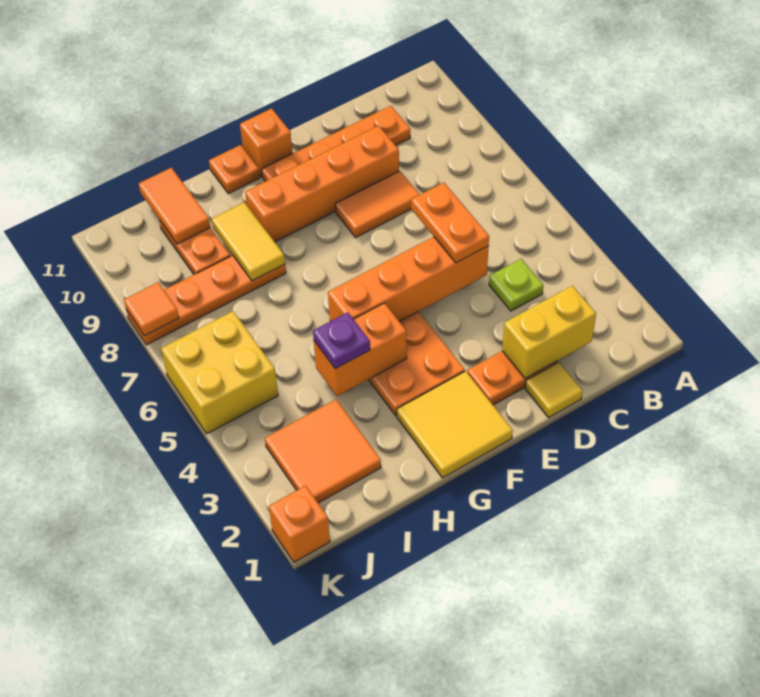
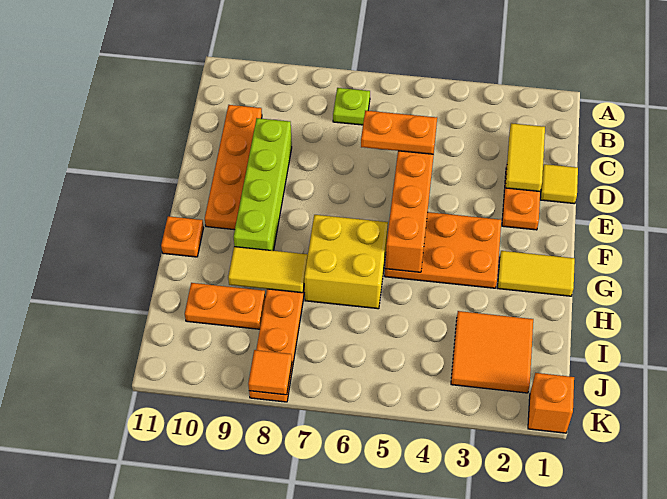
yellow 1x2 brick [502,286,596,379] -> yellow 1x2 tile [506,123,545,191]
lime 1x1 plate [489,259,543,311] -> lime 1x1 plate moved to [333,88,370,125]
orange 1x2 tile [335,171,420,237] -> none
orange 1x4 brick [245,126,399,242] -> lime 1x4 brick [234,118,292,251]
yellow 2x2 tile [397,371,513,478] -> yellow 1x2 tile [498,251,575,296]
orange 1x1 brick [240,108,293,177] -> none
orange 1x2 brick [314,303,407,396] -> none
purple 1x1 plate [313,312,370,369] -> none
orange 1x2 tile [139,168,210,244] -> none
yellow 2x2 brick [161,311,278,434] -> yellow 2x2 brick moved to [304,215,388,309]

